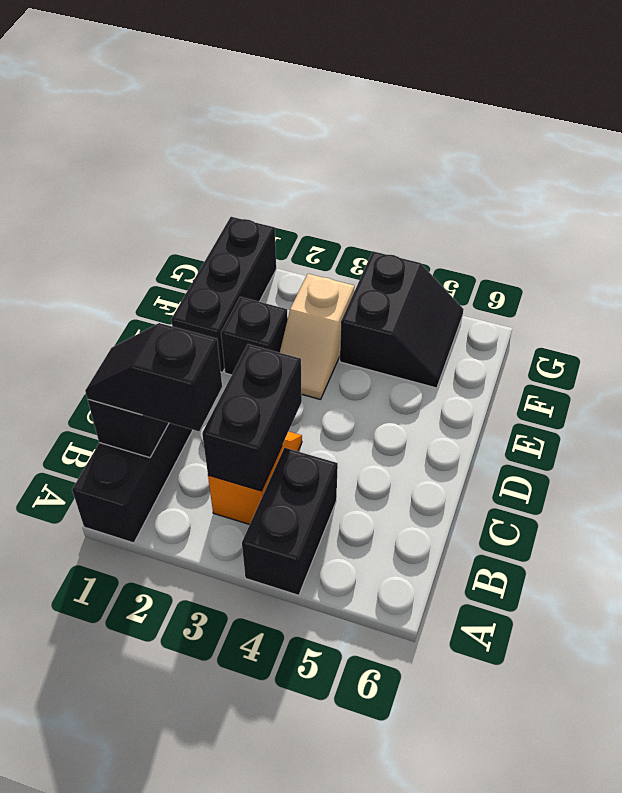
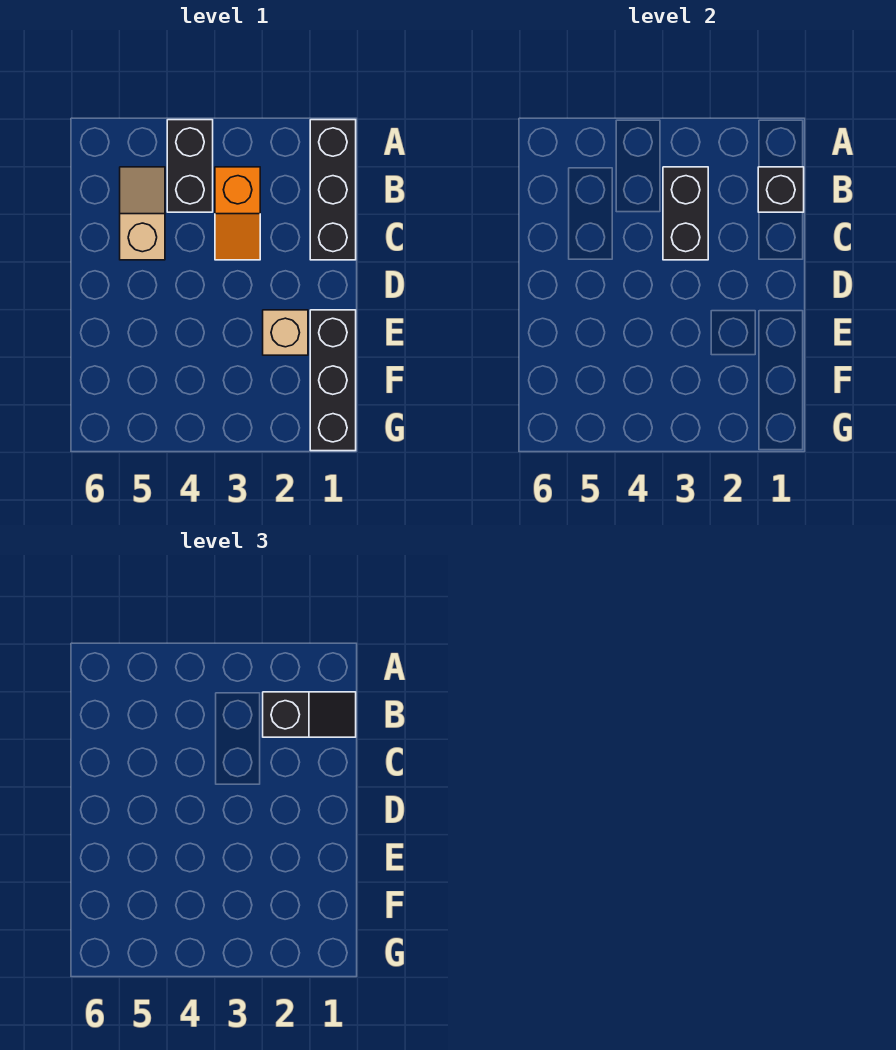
black 1x1 brick [221,297,288,375] -> tan 1x1 brick [263,310,308,355]
tan 1x2 slope [280,274,354,400] -> tan 1x2 slope moved to [120,167,165,260]
black 2x2 slope [340,251,464,388] -> none

